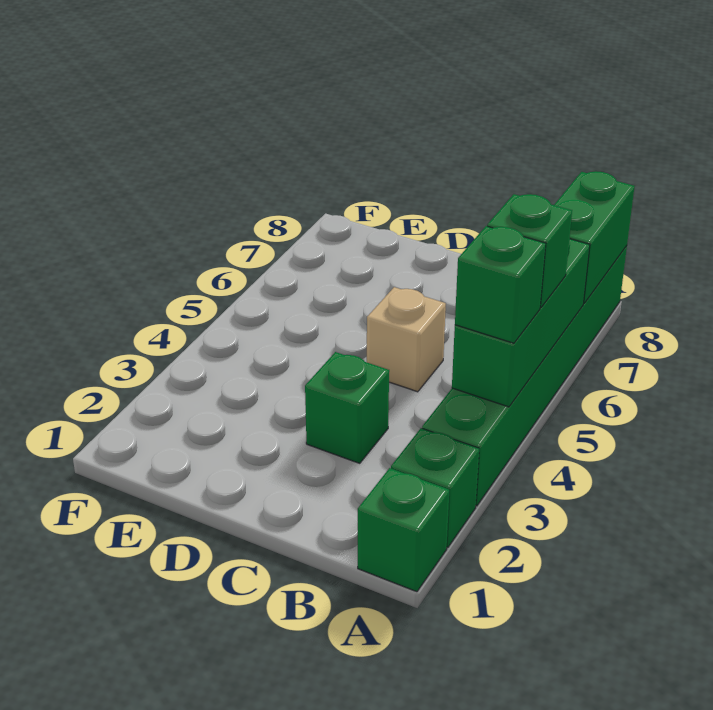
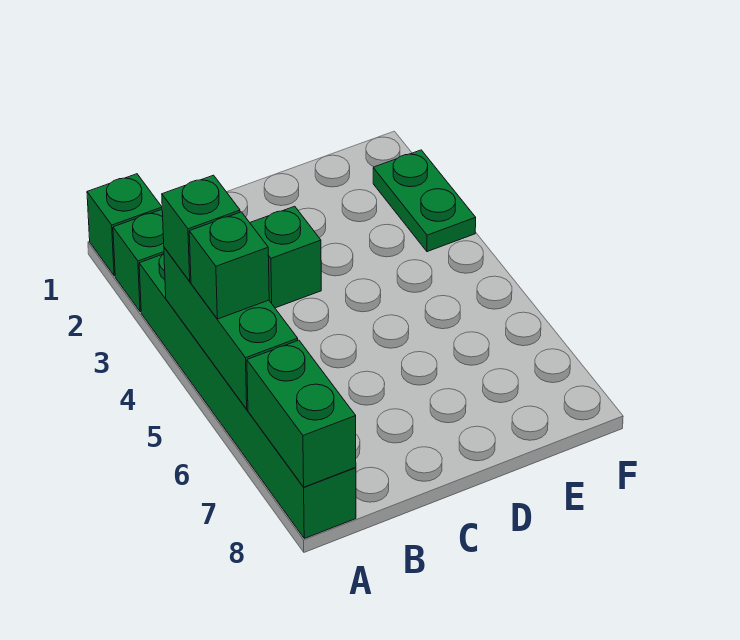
tan 1x1 brick [367,287,446,392] -> none
none -> green 1x2 plate [373,150,476,252]

